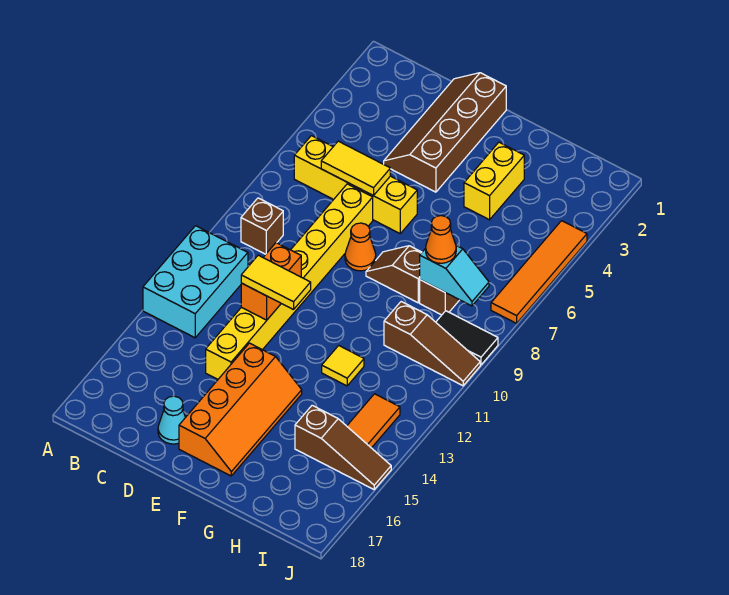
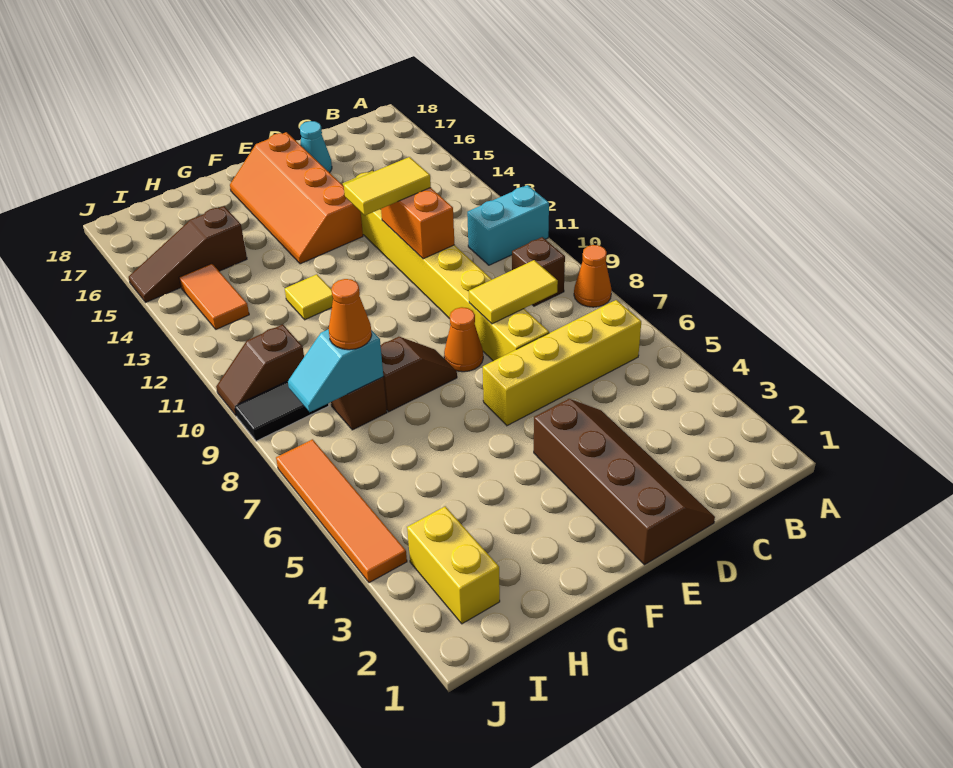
none -> orange 1x1 cone [574,245,611,307]
cyan 2x3 brick [143,226,248,338] -> cyan 1x2 brick [467,185,549,265]
yellow 1x2 tile [321,141,390,195] -> yellow 1x2 tile moved to [469,260,558,324]
yellow 1x2 brick [464,142,524,220] -> yellow 1x2 brick moved to [407,506,500,624]
brown 1x3 slope [384,302,480,386] -> brown 1x2 slope [216,324,304,416]

